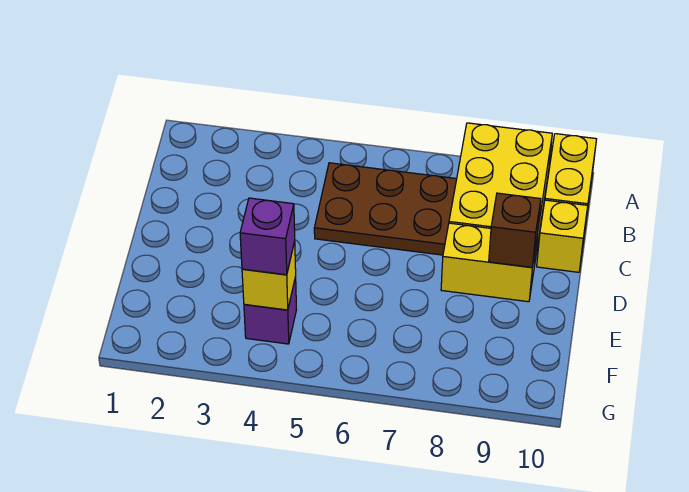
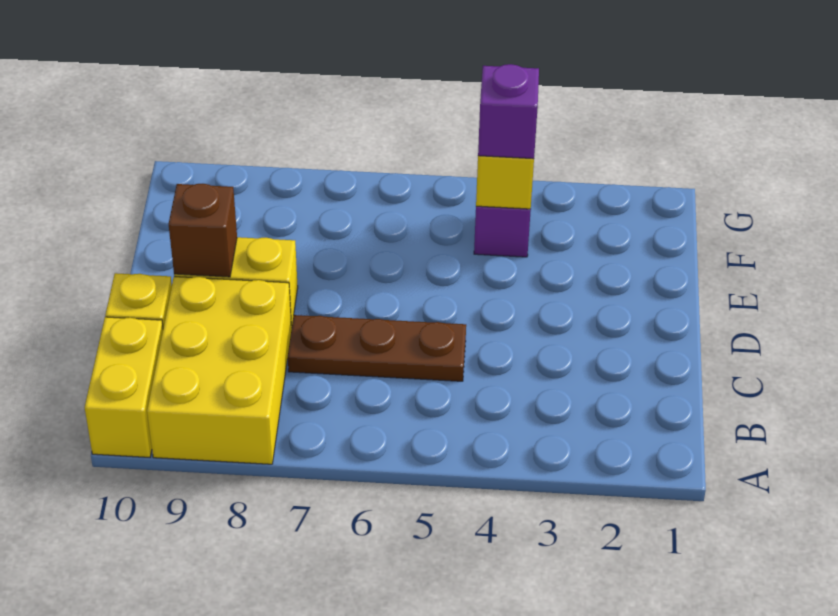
brown 2x3 plate [314,163,457,255] -> brown 1x3 plate [288,315,466,381]

